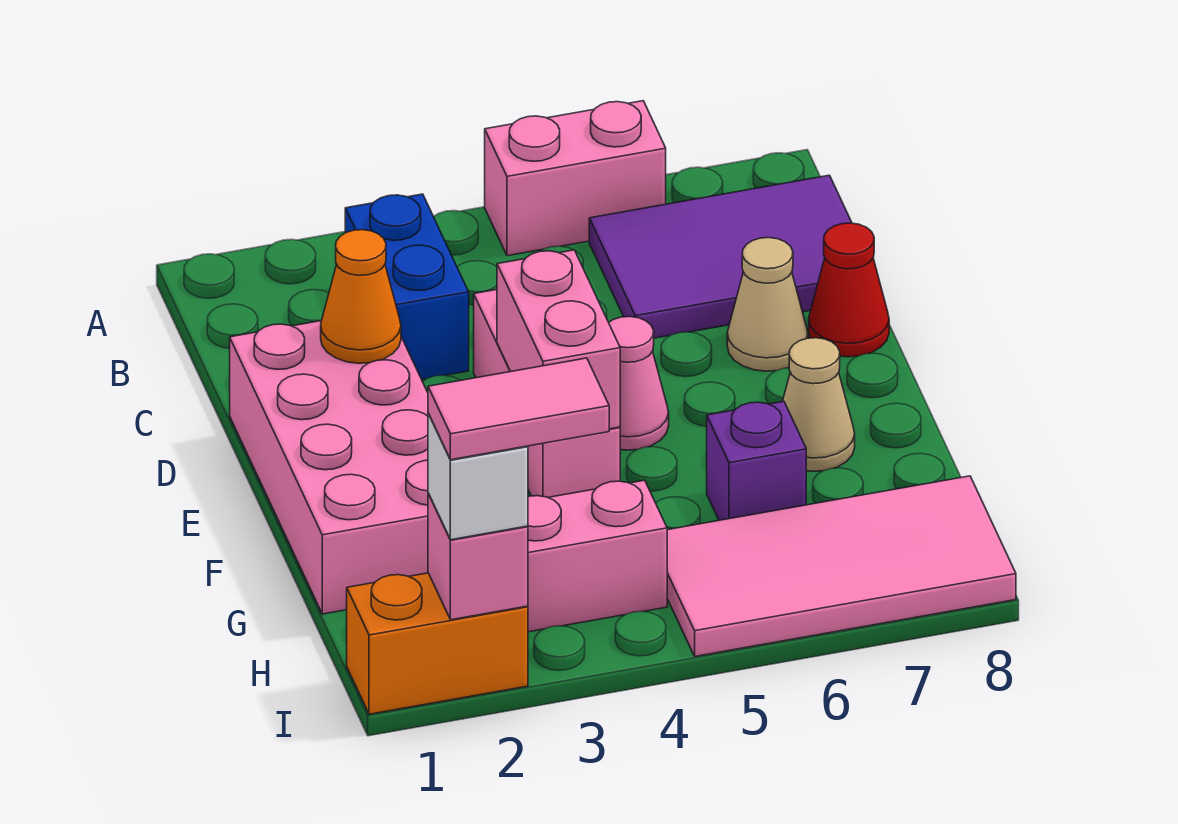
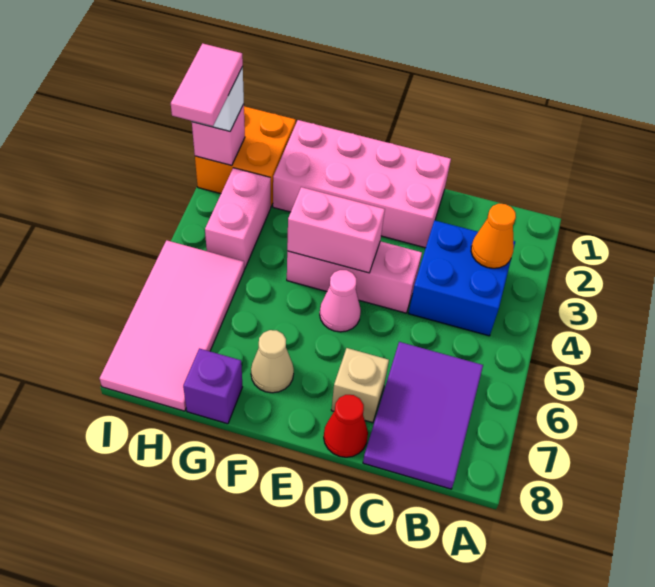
pink 1x2 brick [485,101,666,256] -> none
blue 1x2 brick [345,194,469,379] -> blue 2x2 brick [409,220,515,336]
orange 1x1 cone [321,230,401,363] -> orange 1x1 cone moved to [471,204,516,268]
tan 1x1 cone [727,238,808,371] -> tan 1x1 brick [331,348,389,423]
purple 1x1 brick [707,401,806,520] -> purple 1x1 brick moved to [183,348,242,424]
orange 1x2 brick [347,573,528,714] -> orange 2x2 brick [195,106,296,206]

